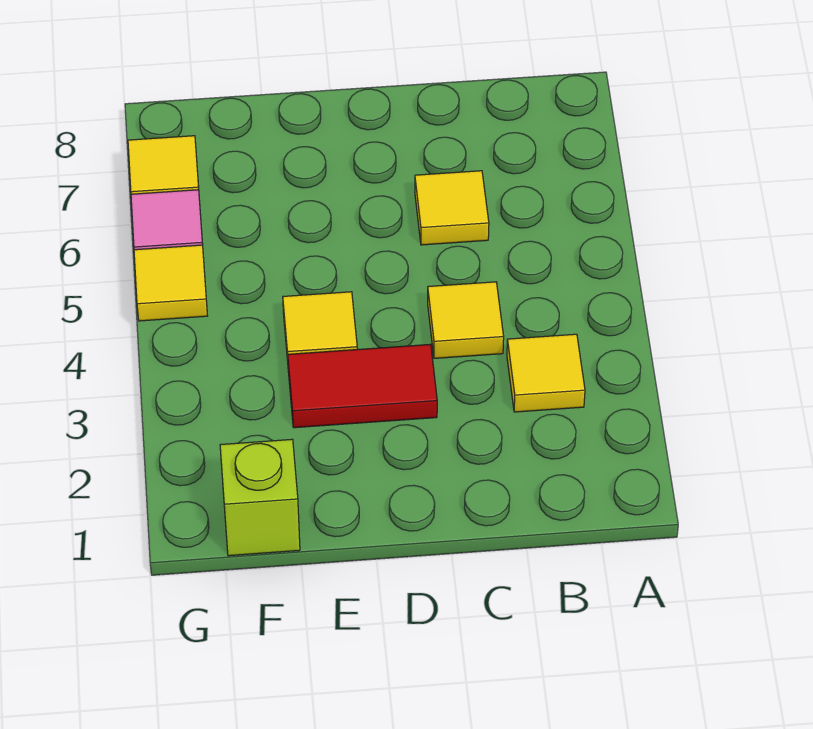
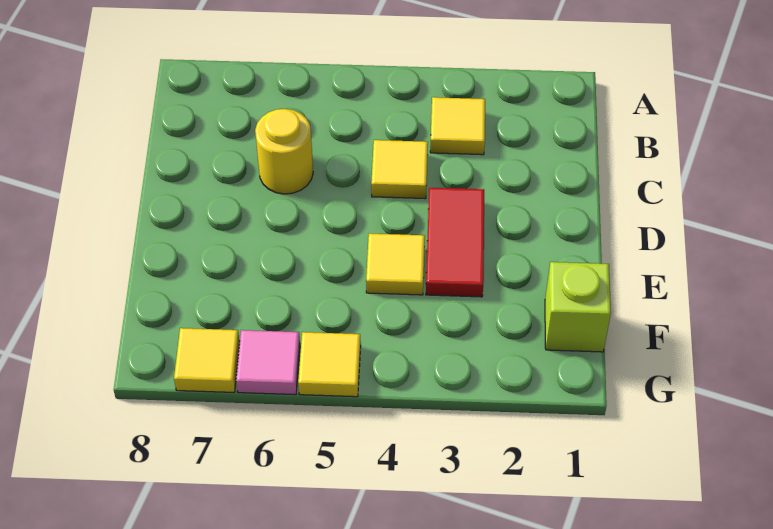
yellow 1x1 tile [415,171,489,245] -> yellow 1x1 round brick [255,109,313,194]

